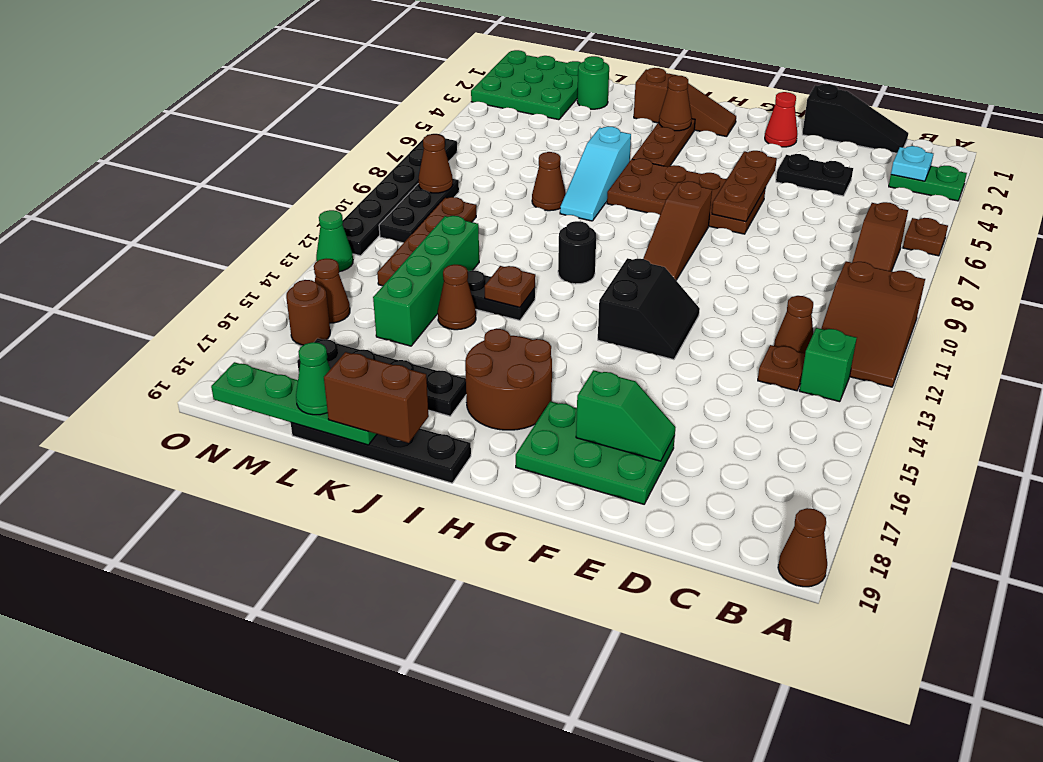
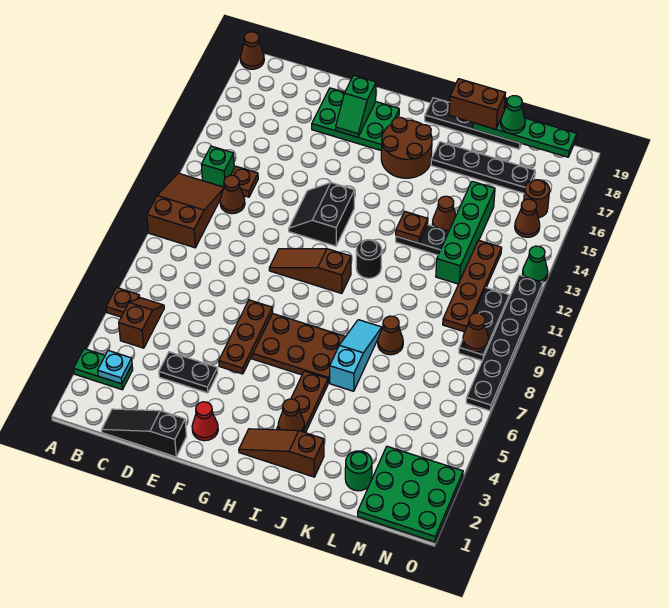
brown 1x2 slope [852,202,908,271] -> brown 1x2 slope moved to [119,298,164,348]
green 1x2 slope [576,370,675,461] -> green 1x2 slope turned to [336,75,376,137]
brown 1x3 slope [643,181,712,280] -> brown 1x3 slope turned to [269,249,351,293]

